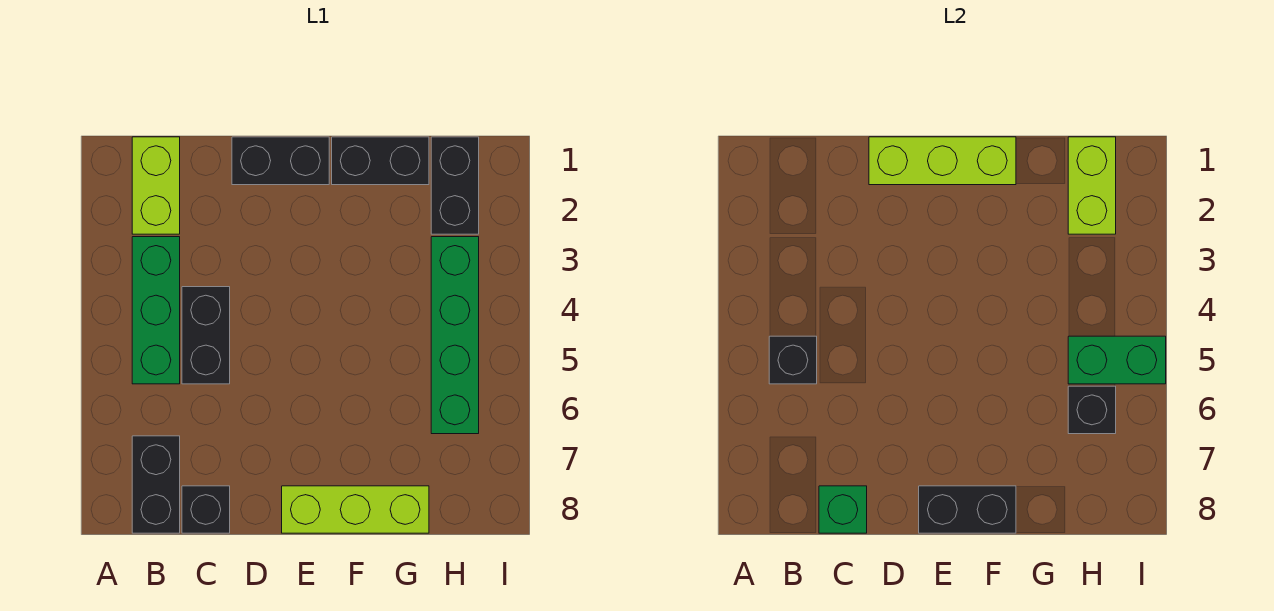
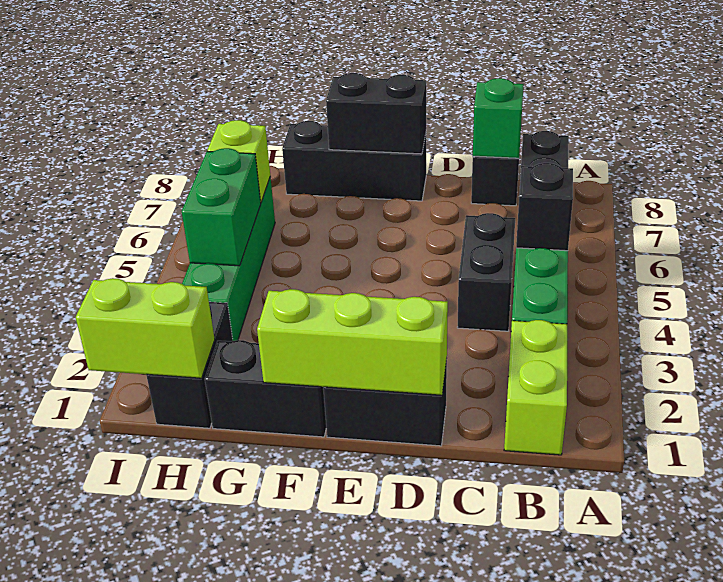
lime 1x3 brick [282,486,429,533] -> black 1x3 brick [282,121,426,201]
lime 1x2 brick [1068,137,1116,234] -> lime 1x2 brick turned to [76,278,215,378]
green 1x2 brick [1068,336,1166,384] -> green 1x2 brick turned to [182,148,261,266]
black 1x1 brick [1068,386,1116,434] -> lime 1x1 brick [207,120,270,202]

